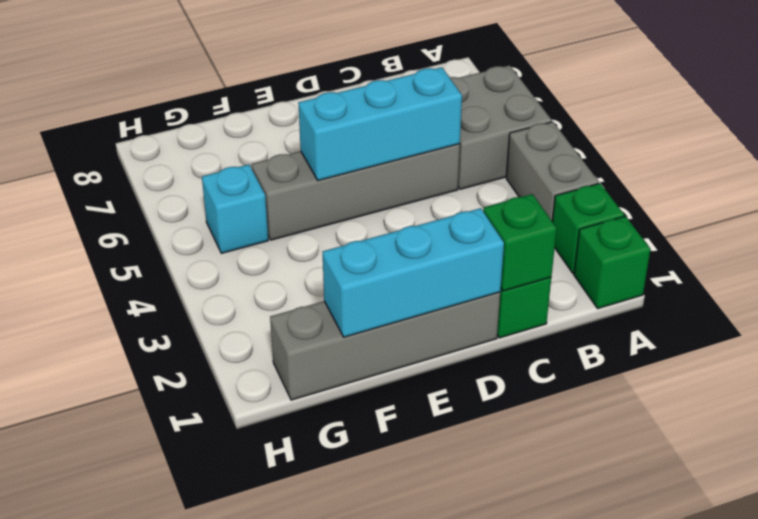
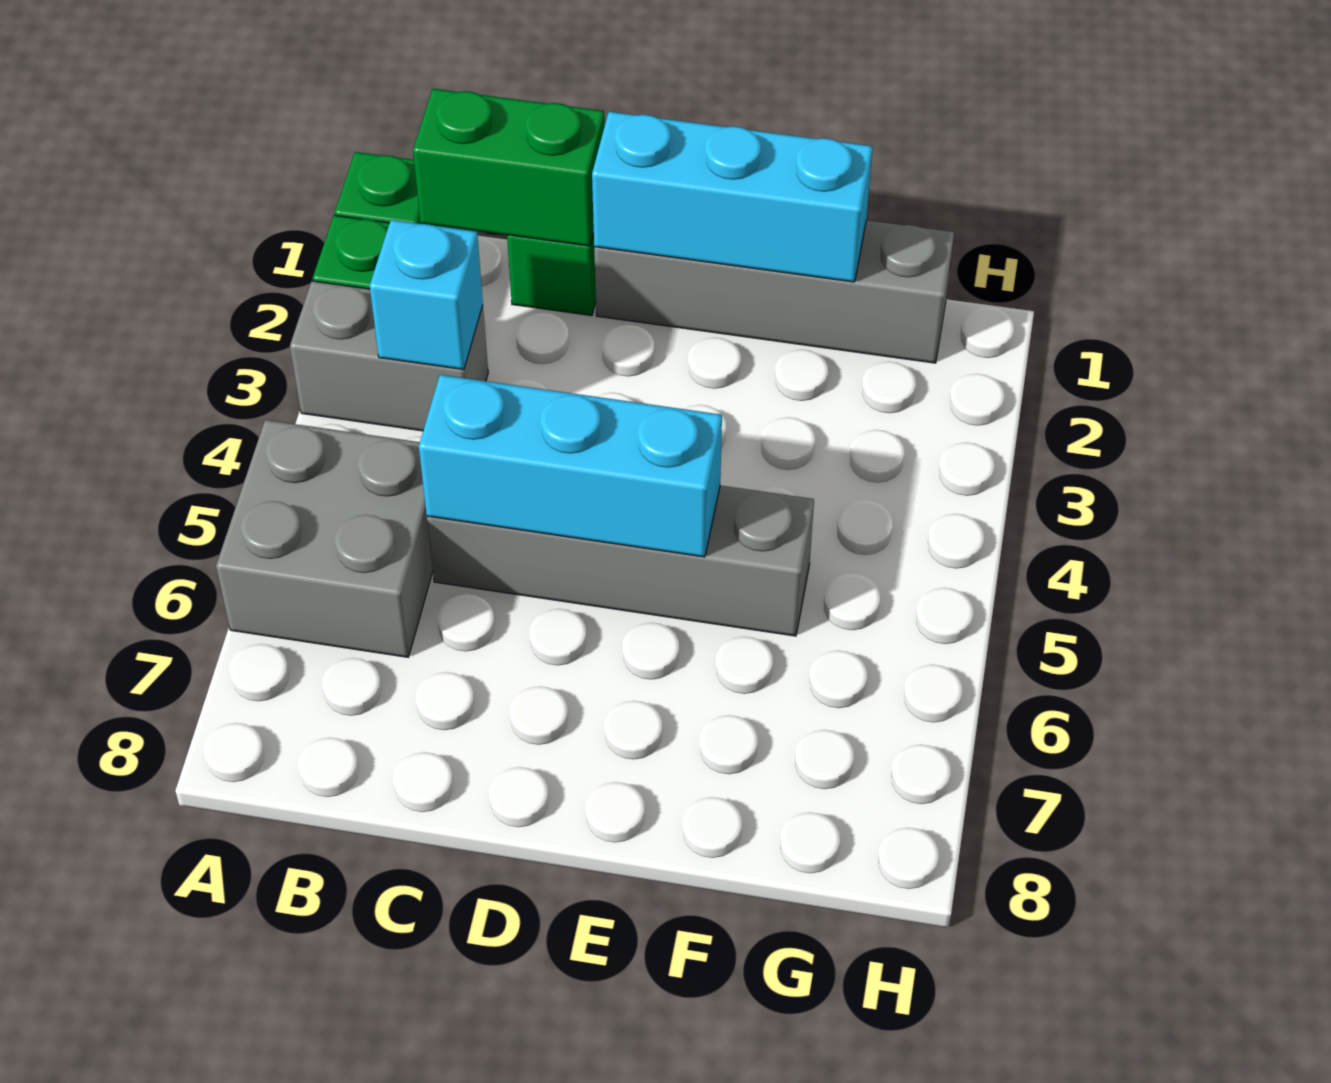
grey 1x2 brick [506,122,599,221] -> grey 1x2 brick turned to [290,281,488,431]
green 1x1 brick [483,194,557,291] -> green 1x2 brick [413,89,605,246]
cyan 1x1 brick [202,165,268,253] -> cyan 1x1 brick moved to [370,220,483,370]

